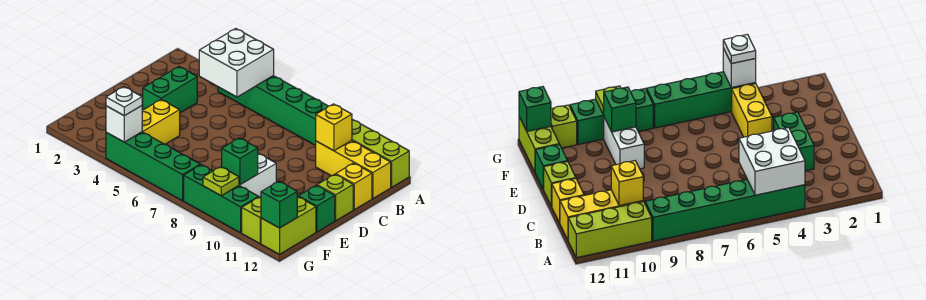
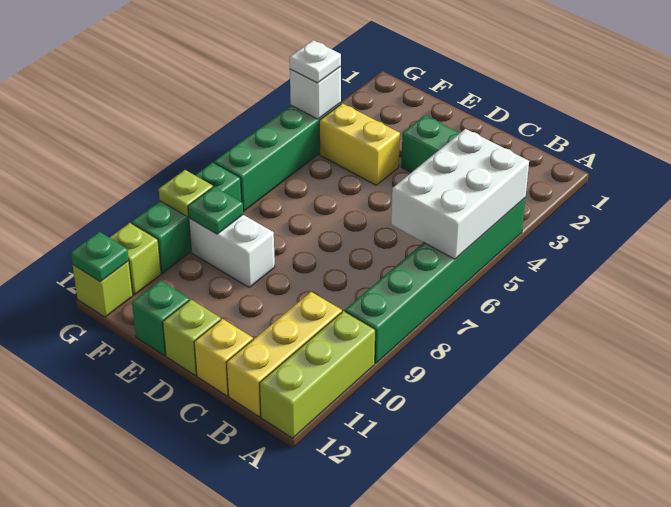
white 2x2 brick [199,28,274,97] -> white 2x3 brick [391,129,529,259]
yellow 1x1 brick [316,104,352,151] -> none
green 1x1 brick [222,138,258,185] -> green 1x1 plate [188,187,243,234]
lime 1x2 brick [261,196,316,254] -> lime 1x1 brick [73,261,133,317]
green 1x1 brick [261,181,297,228] -> green 1x1 plate [71,232,129,281]

